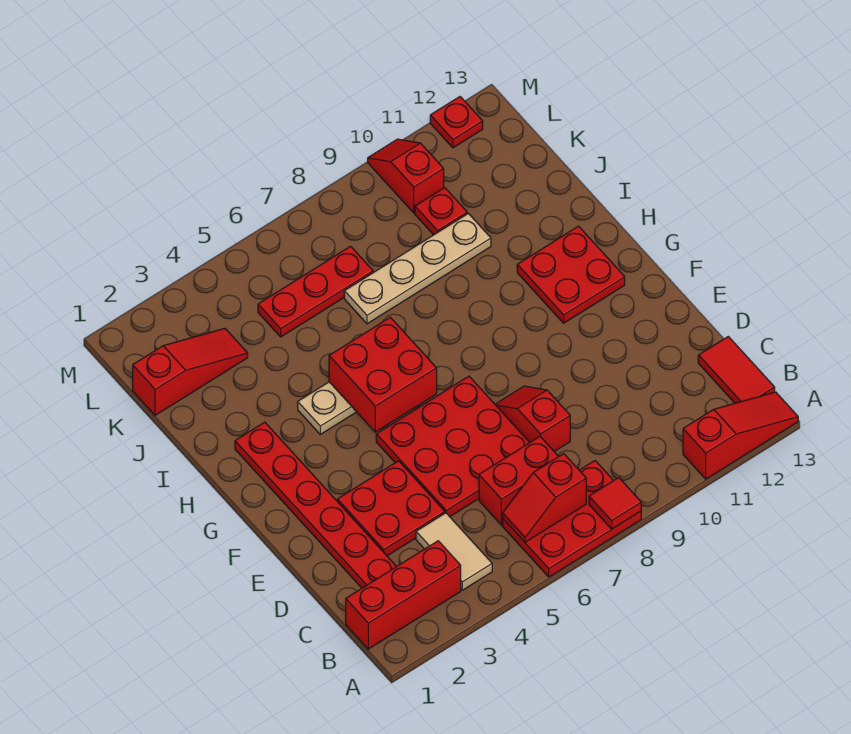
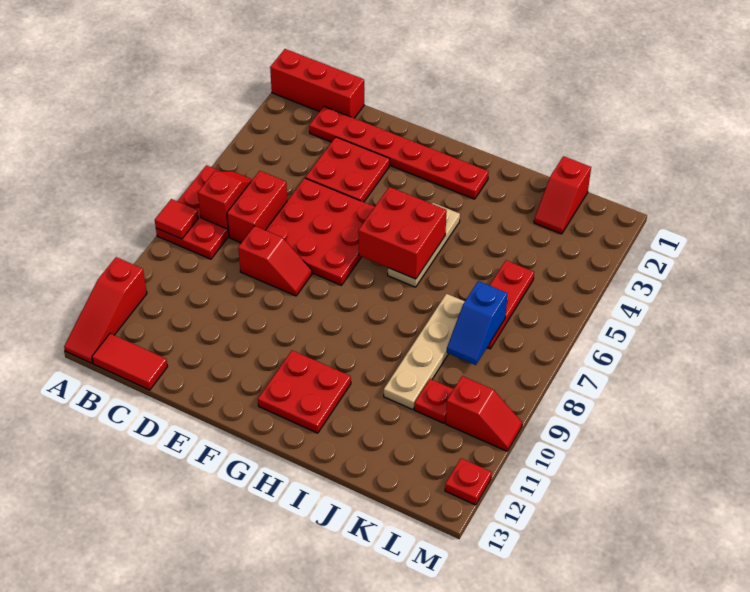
red 1x3 brick [346,541,461,649] -> red 1x3 brick turned to [270,49,364,118]
tan 1x2 tile [416,513,492,590] -> none
red 1x3 slope [133,328,248,415] -> red 1x2 slope [534,156,591,234]
none -> blue 1x2 slope [447,281,508,365]

